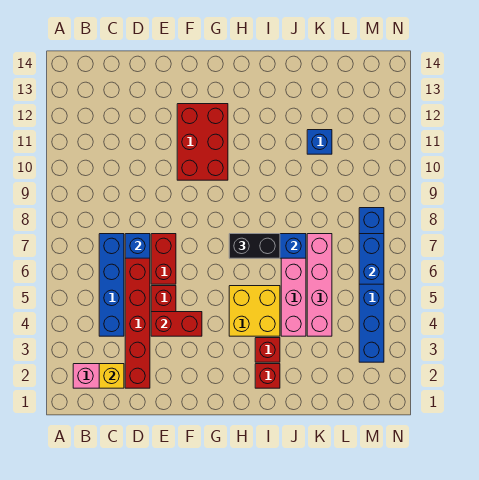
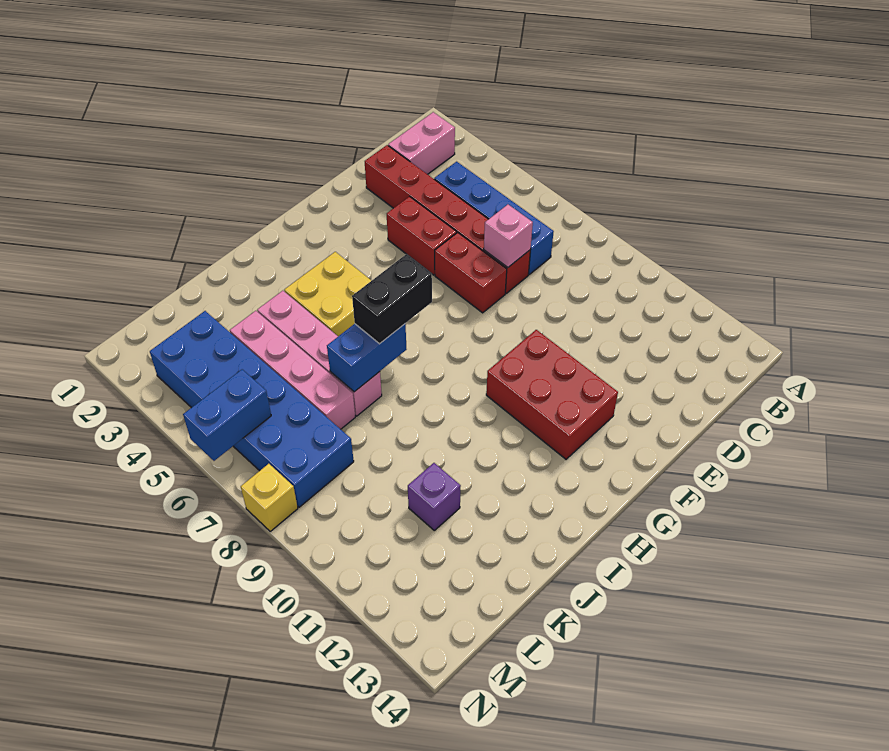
yellow 1x1 brick [99,364,124,388] -> yellow 1x1 brick moved to [241,464,298,532]
blue 1x1 brick [125,234,150,258] -> pink 1x1 brick [484,205,533,267]
red 1x2 brick [151,312,202,336] -> none
red 1x1 brick [255,364,280,388] -> none
red 1x1 brick [255,338,280,362] -> none
blue 1x1 brick [307,130,332,154] -> purple 1x1 brick [408,463,461,530]
blue 1x6 brick [359,208,384,362] -> blue 2x6 brick [150,311,354,507]
blue 1x2 brick [359,234,384,284] -> blue 1x2 brick turned to [183,369,271,461]

